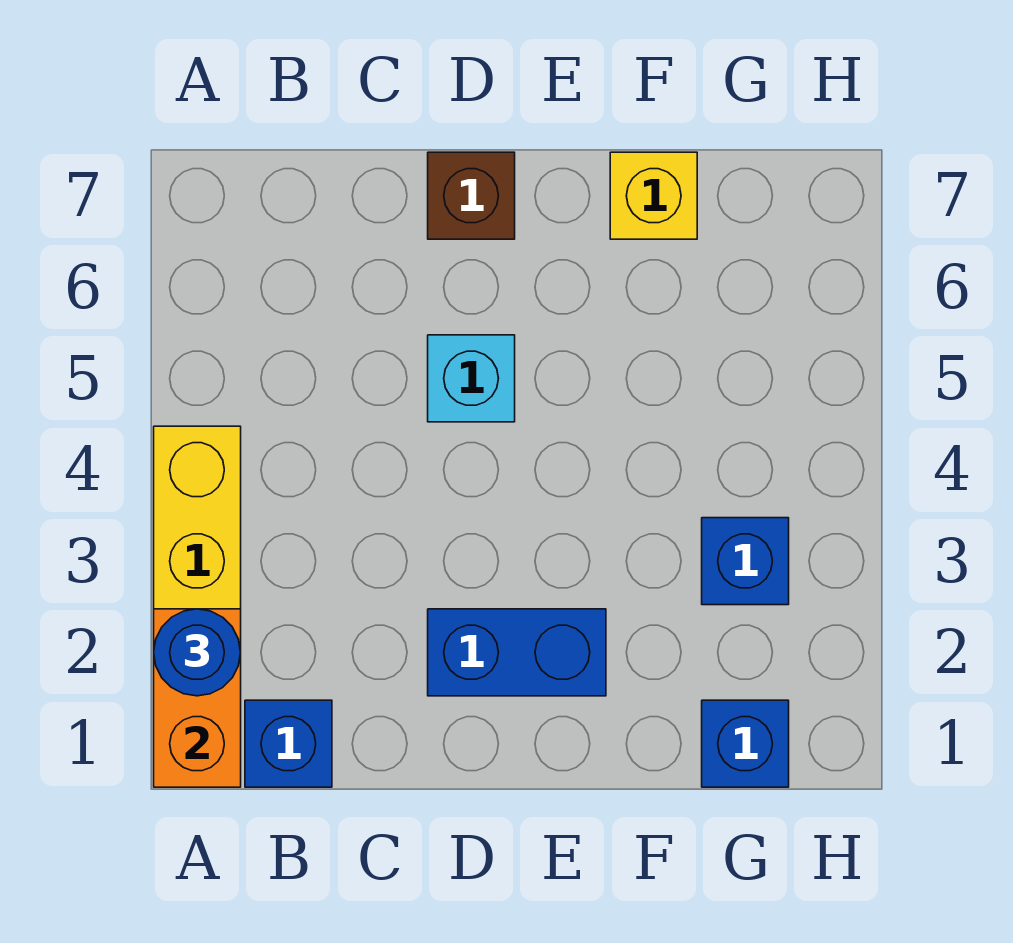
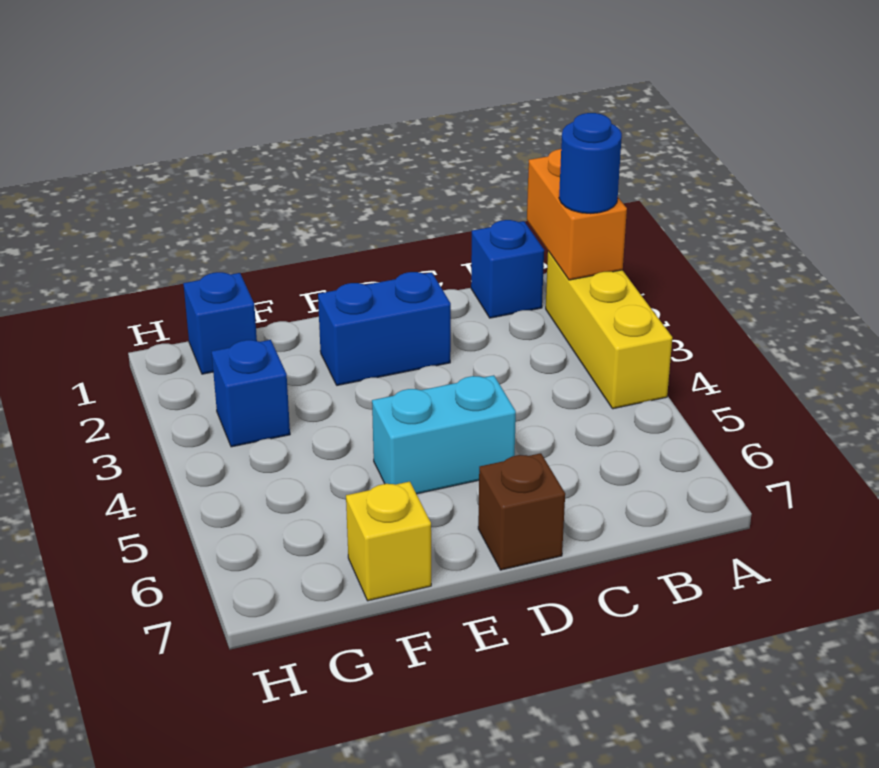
cyan 1x1 brick [428,335,515,422] -> cyan 1x2 brick [372,375,516,494]

